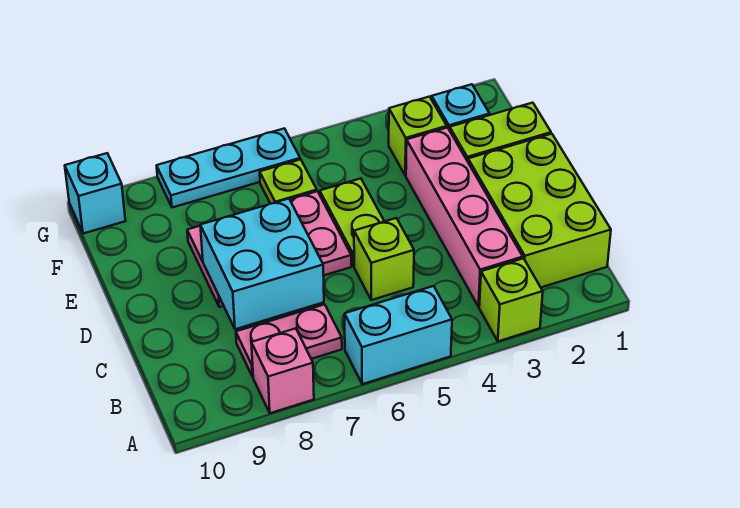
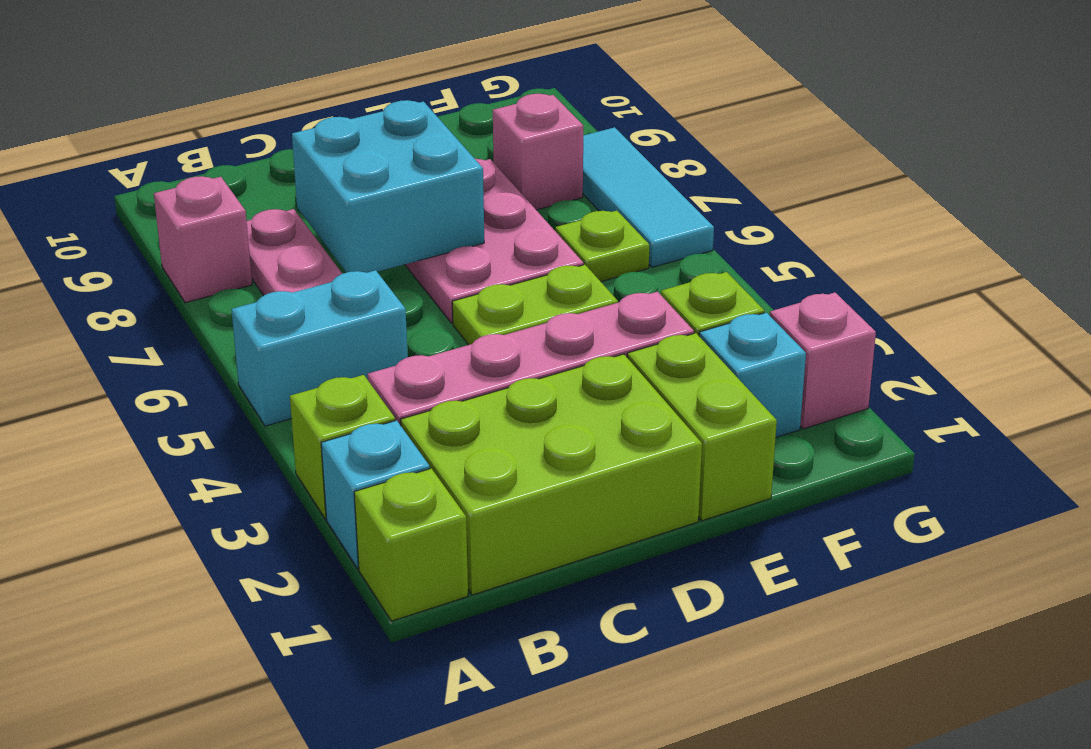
cyan 1x2 brick [345,286,452,384] -> cyan 1x2 brick turned to [231,270,408,426]
lime 1x1 brick [354,218,414,300] -> lime 1x1 brick moved to [354,469,468,621]
none -> pink 1x1 brick [493,94,583,210]
none -> pink 1x1 brick [770,293,876,429]
cyan 1x3 plate [157,128,300,208] -> cyan 1x3 tile [583,127,714,267]
cyan 1x1 brick [65,153,125,234] -> cyan 1x1 brick moved to [321,420,430,569]

